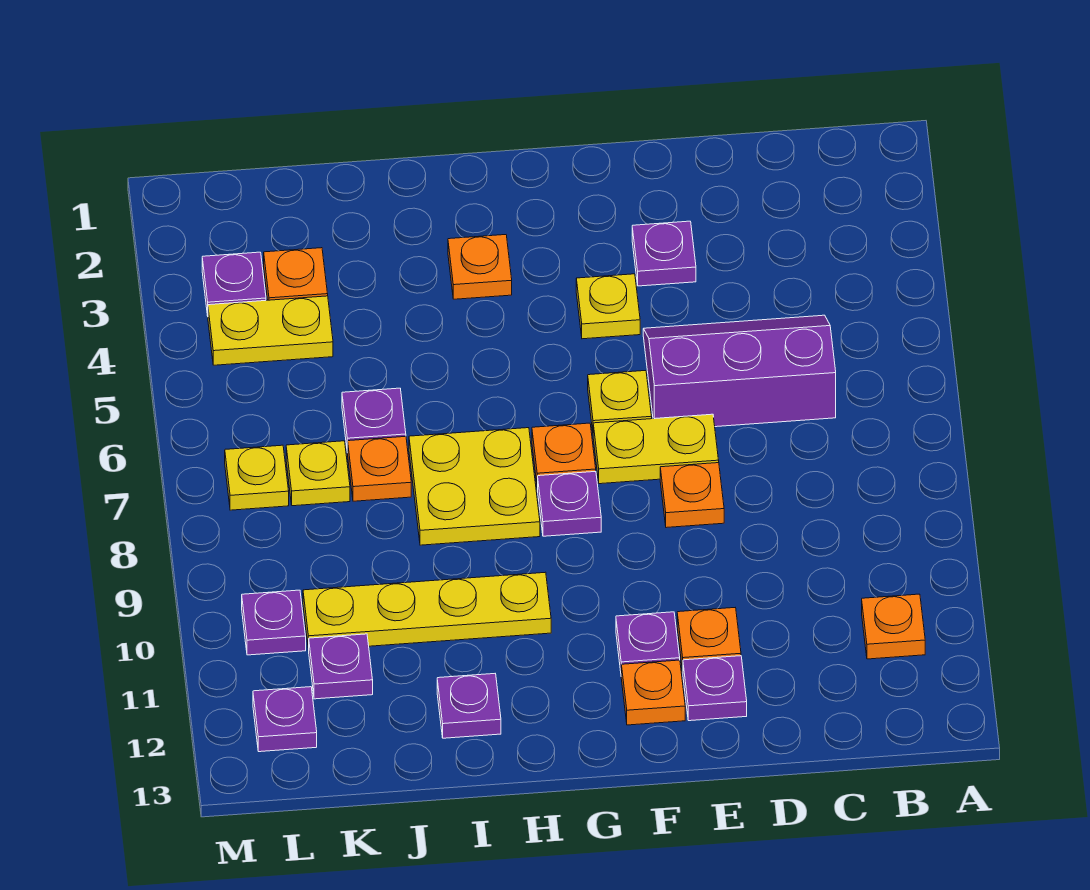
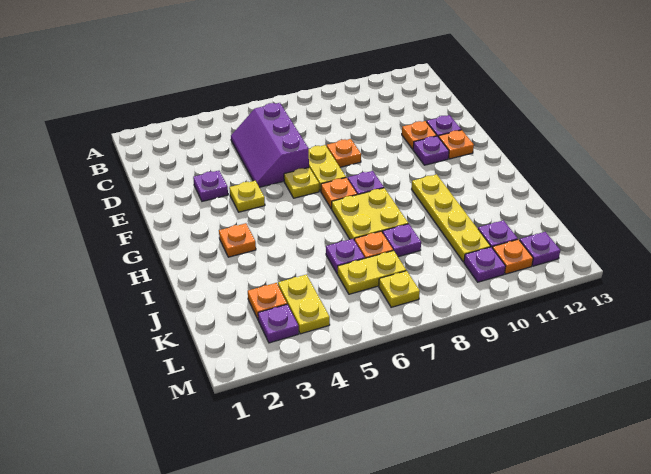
orange 1x1 plate [862,594,925,659] -> orange 1x1 plate moved to [492,239,533,274]
purple 1x1 plate [437,674,501,738] -> purple 1x1 plate moved to [383,224,421,257]
yellow 1x1 plate [286,441,350,506] -> yellow 1x2 plate [337,251,406,294]

